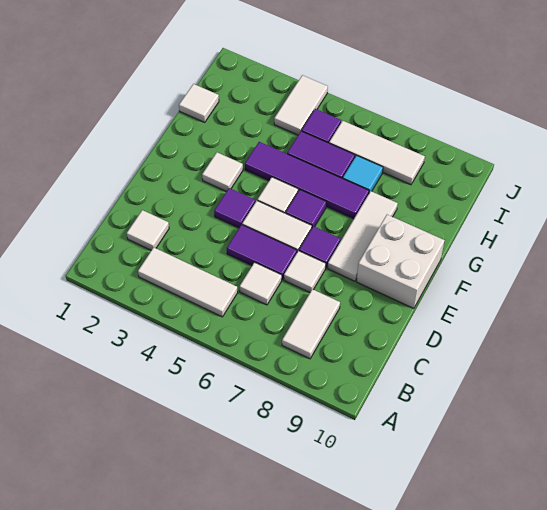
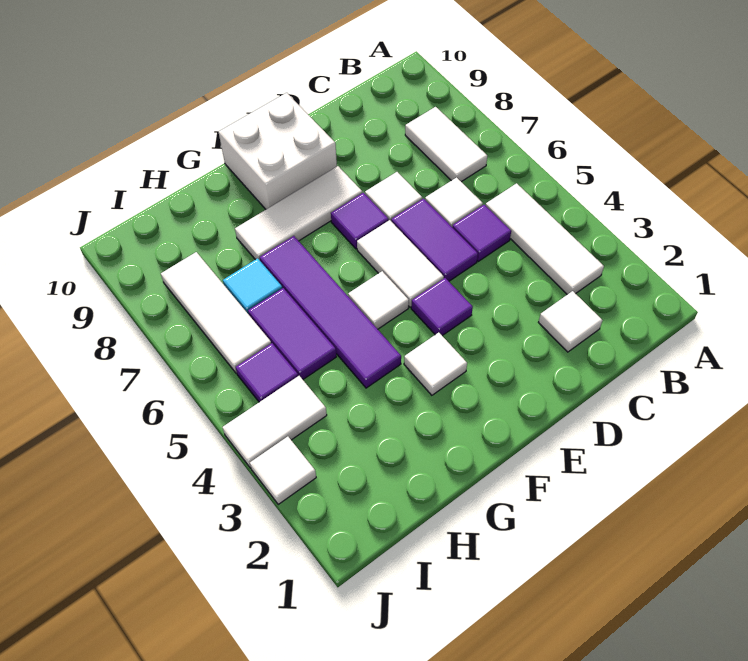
white 1x2 tile [282,289,340,359] -> white 1x2 tile turned to [405,107,487,182]
purple 1x1 tile [286,190,326,227] -> purple 1x1 tile moved to [452,205,511,261]
white 1x1 tile [179,84,219,122] -> white 1x1 tile moved to [250,437,316,504]

